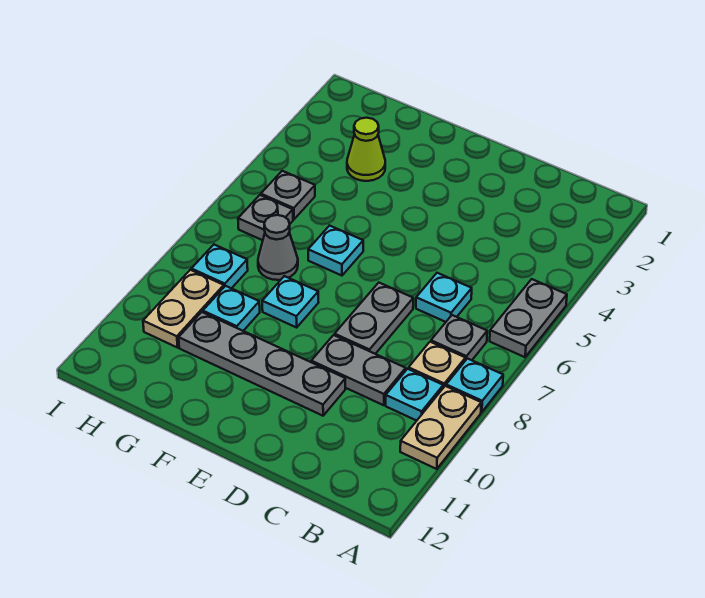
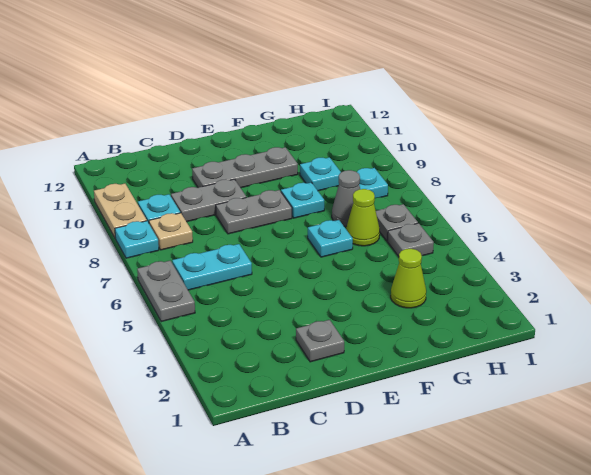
grey 1x1 plate [431,315,487,361] -> grey 1x1 plate moved to [296,320,344,362]
cyan 1x1 plate [416,273,472,322] -> cyan 1x2 plate [172,244,252,290]
grey 1x2 plate [335,283,413,354] -> grey 1x2 plate turned to [216,190,292,234]
grey 1x4 plate [179,312,345,416] -> grey 1x3 plate [192,147,298,188]
none -> lime 1x1 cone [346,189,380,246]
tan 1x2 plate [143,270,224,348] -> none

